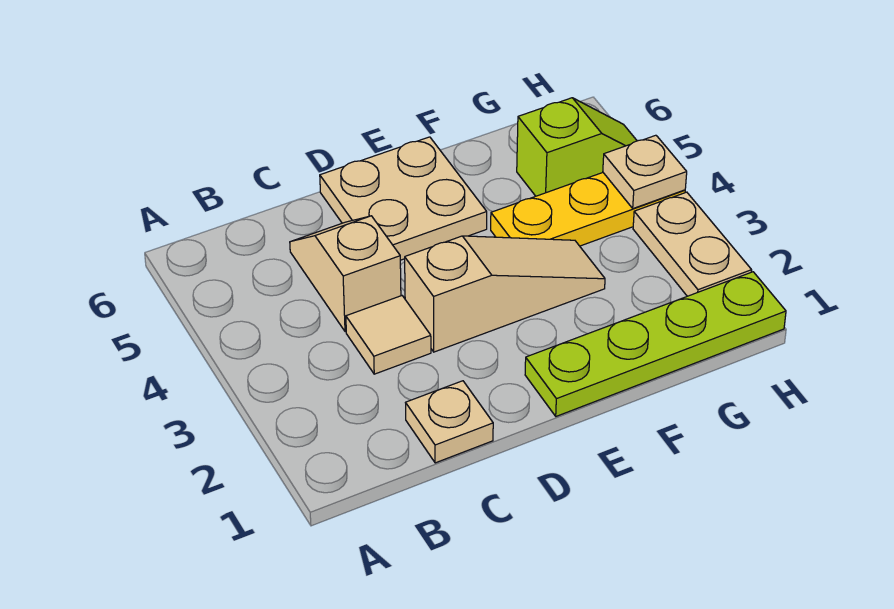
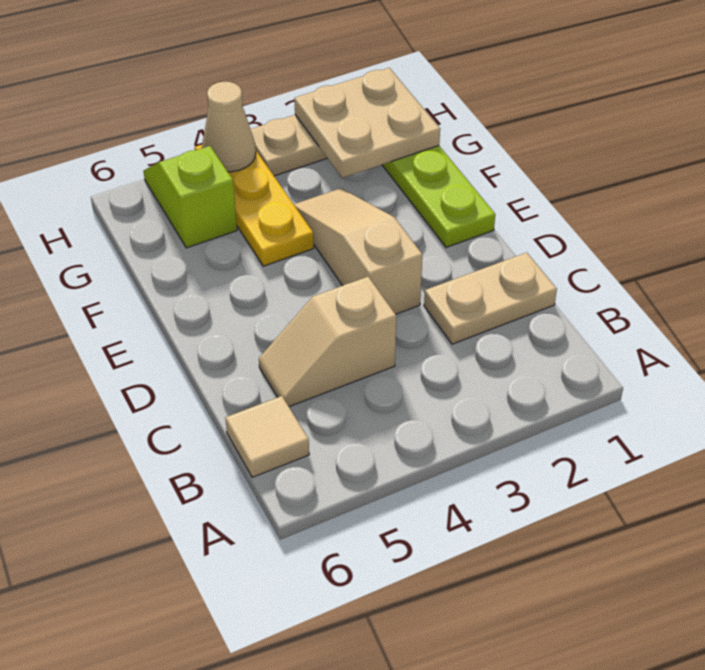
tan 1x1 plate [406,381,493,463] -> tan 1x2 plate [424,253,557,344]
tan 1x1 tile [346,296,431,374] -> tan 1x1 tile moved to [225,396,309,477]
tan 2x2 plate [320,137,487,260] -> tan 2x2 plate moved to [294,68,440,178]
tan 1x1 plate [603,135,687,208] -> tan 1x1 cone [202,82,256,172]

